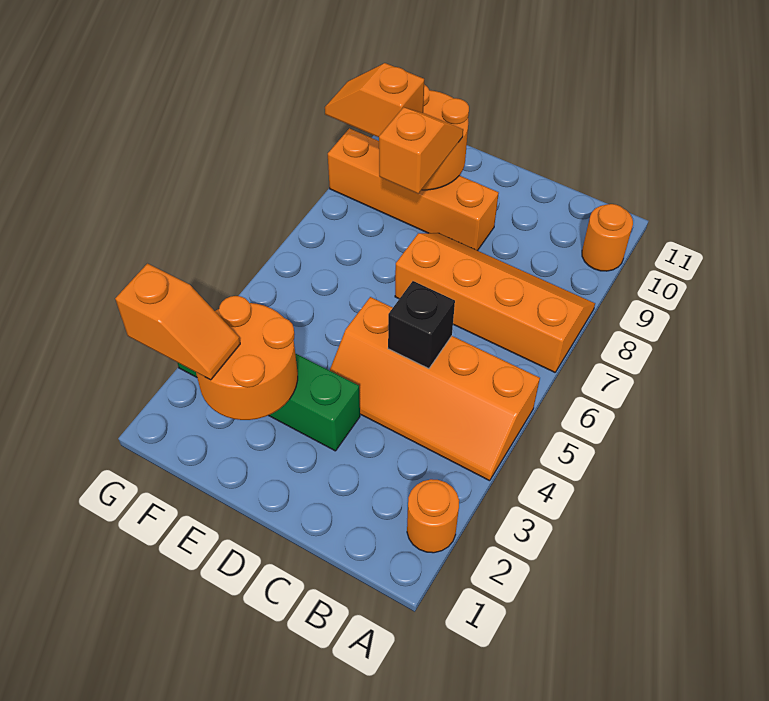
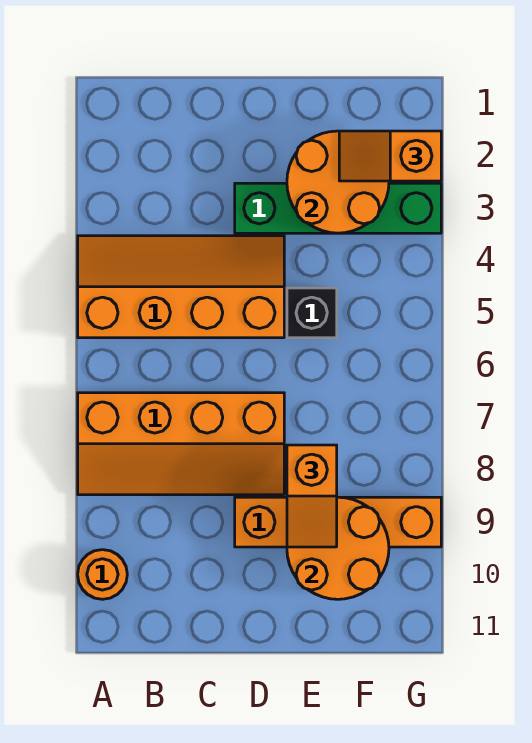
orange 1x1 round brick [407,479,459,553] -> none
black 1x1 brick [388,281,455,369] -> black 1x1 brick moved to [287,288,337,338]
orange 1x2 slope [325,63,424,137] -> none

